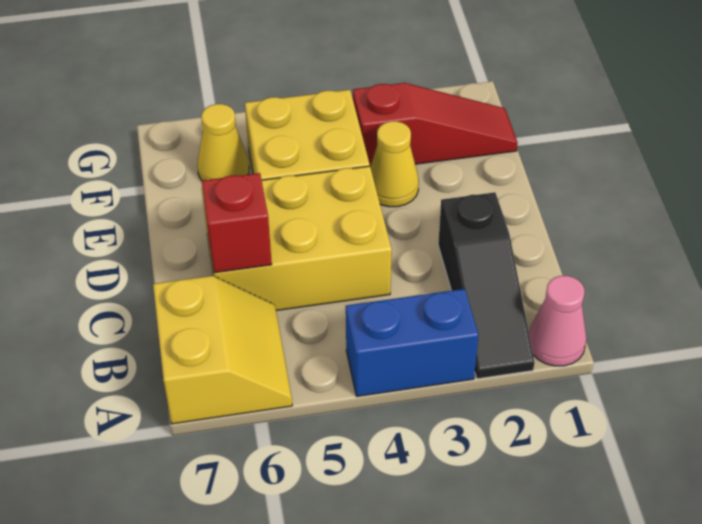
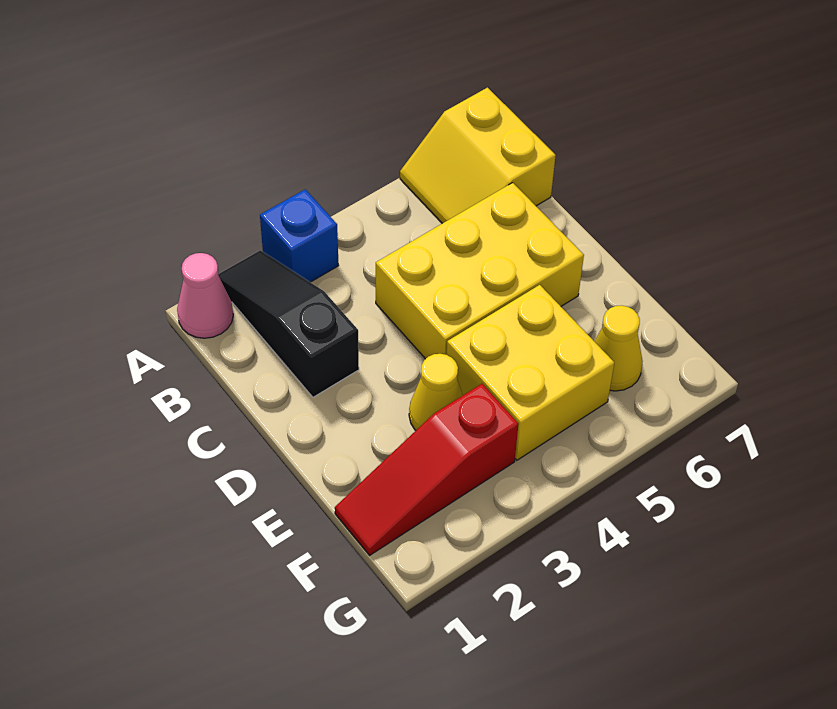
blue 1x2 brick [346,289,478,396] -> blue 1x1 brick [260,189,339,282]
red 1x1 brick [202,173,272,273] -> none

